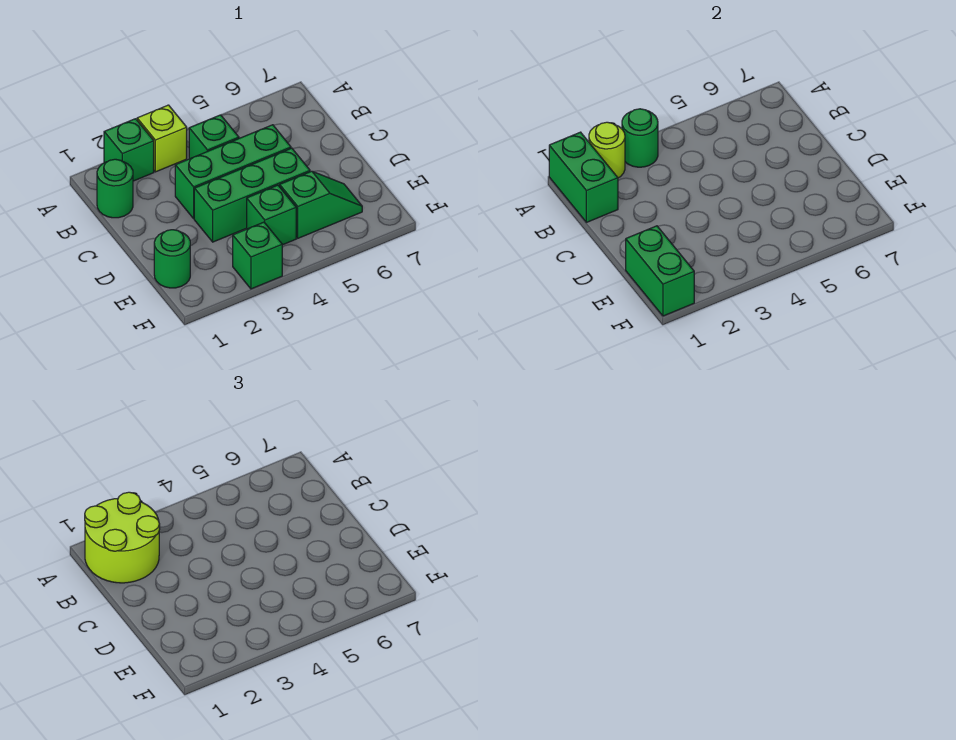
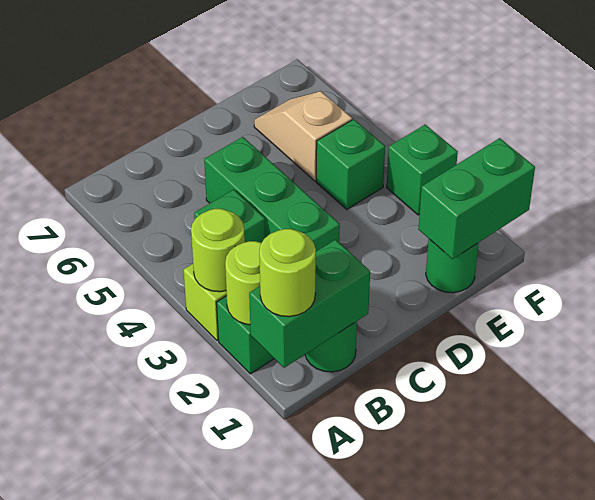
lime 2x2 round brick [85,492,160,583] -> lime 1x1 round brick [259,229,316,317]
green 1x1 round brick [622,109,658,167] -> lime 1x1 round brick [191,209,245,292]
green 1x3 brick [194,148,310,242] -> none
green 1x2 slope [280,171,362,238] -> tan 1x2 slope [254,91,352,181]

